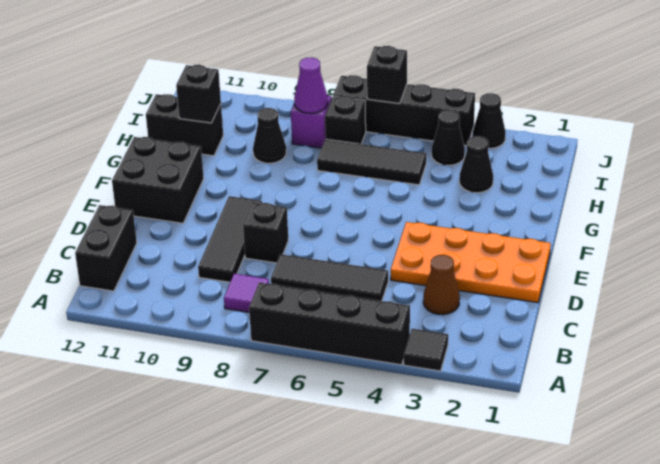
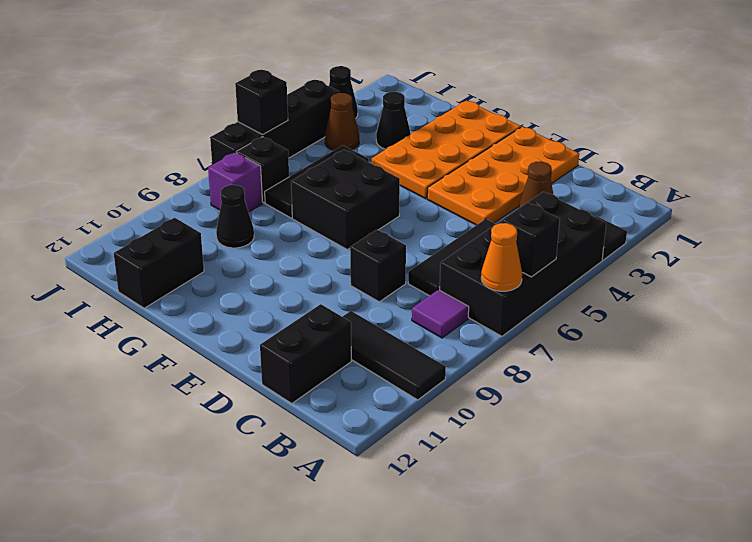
black 1x4 brick [249,282,410,365] -> black 2x4 brick [440,192,606,336]
none -> orange 1x1 cone [481,223,522,291]
black 1x2 brick [75,205,137,291] -> black 1x2 brick turned to [260,304,351,403]
black 1x3 tile [198,196,262,282] -> black 1x3 tile moved to [342,311,446,400]
black 2x2 brick [112,137,204,223] -> black 2x2 brick moved to [291,150,400,250]
none -> orange 2x4 plate [371,101,521,199]
black 1x1 brick [176,65,221,123] -> black 1x1 brick moved to [502,203,560,277]
black 1x1 cone [431,110,465,165] -> brown 1x1 cone [325,93,359,150]
purple 1x1 cone [294,57,328,114] -> none

